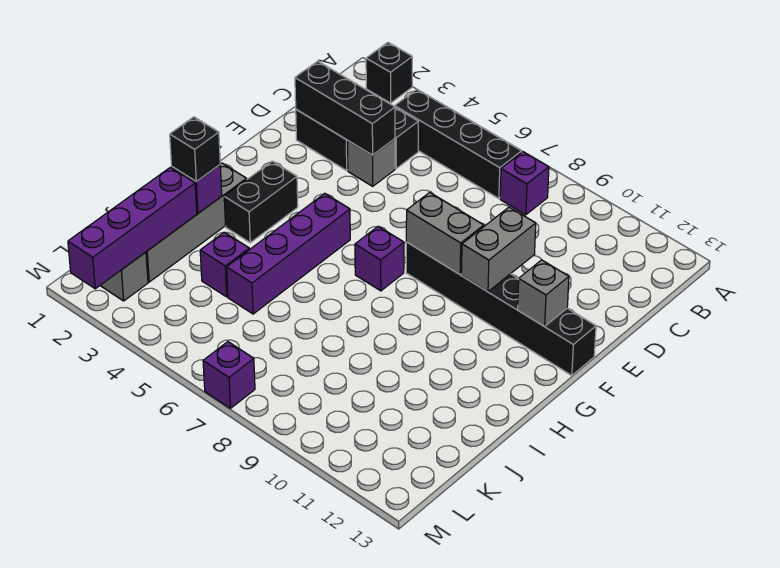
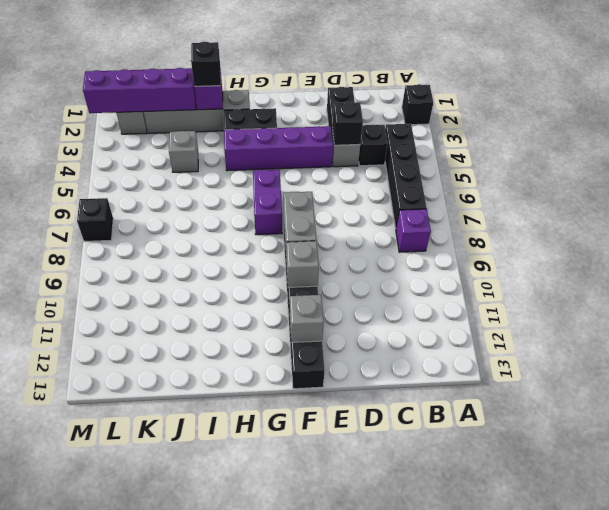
black 1x3 brick [295,61,395,155] -> black 1x1 brick [332,102,363,145]
grey 1x2 brick [461,207,536,292] -> grey 1x1 brick [287,241,319,287]
purple 1x4 brick [227,193,350,314] -> purple 1x4 brick moved to [224,126,333,171]
purple 1x1 brick [355,226,404,291] -> purple 1x2 brick [253,170,282,235]
purple 1x1 brick [200,232,249,297] -> grey 1x1 brick [169,131,198,172]
purple 1x1 brick [203,342,255,408] -> black 1x1 brick [77,198,113,242]

